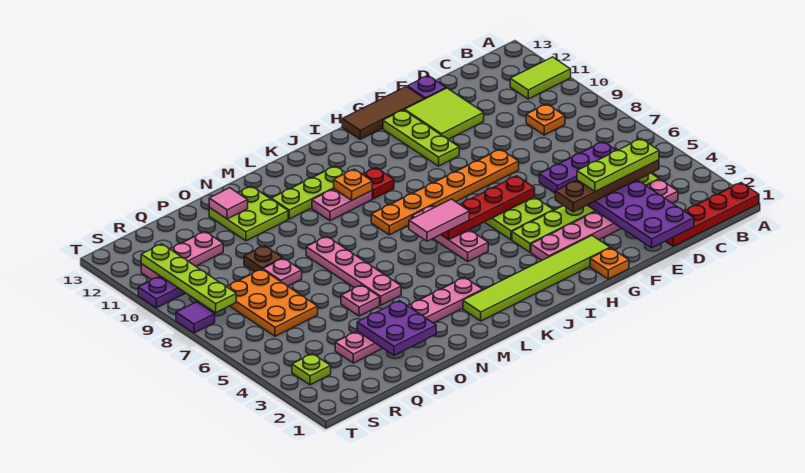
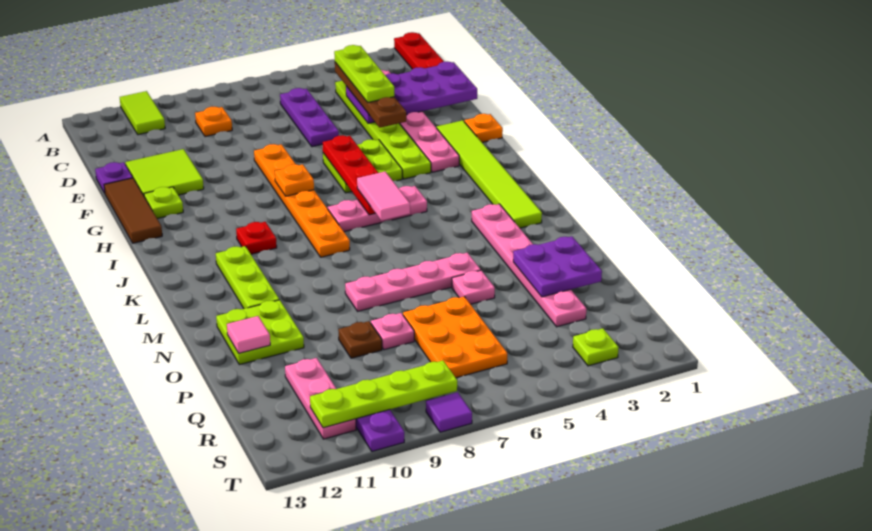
lime 1x3 plate [383,110,459,166] -> lime 1x1 plate [144,187,183,219]
pink 1x2 plate [312,189,372,221] -> none
orange 1x1 plate [334,169,372,200] -> orange 1x1 plate moved to [275,164,314,196]
orange 2x3 plate [227,269,318,336] -> orange 2x3 plate turned to [403,297,507,378]

